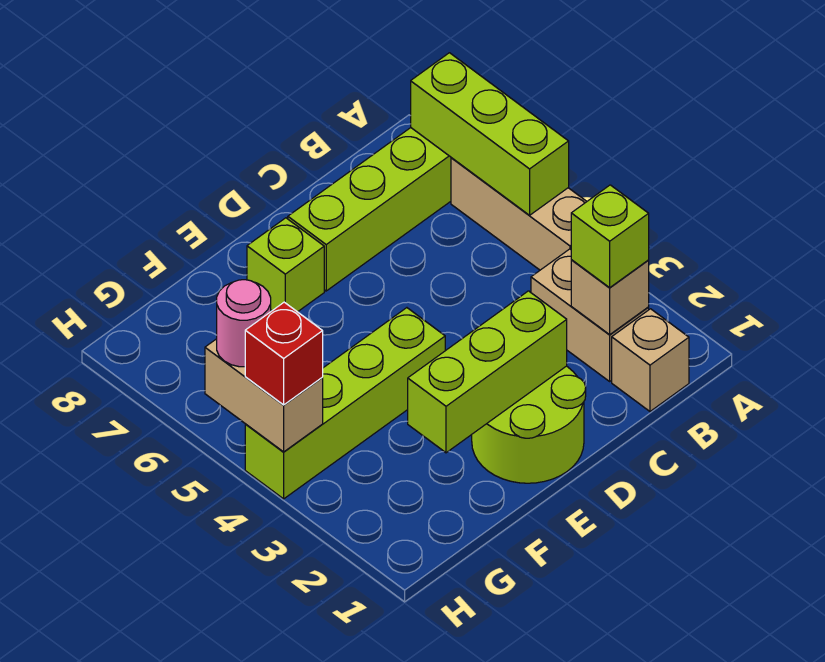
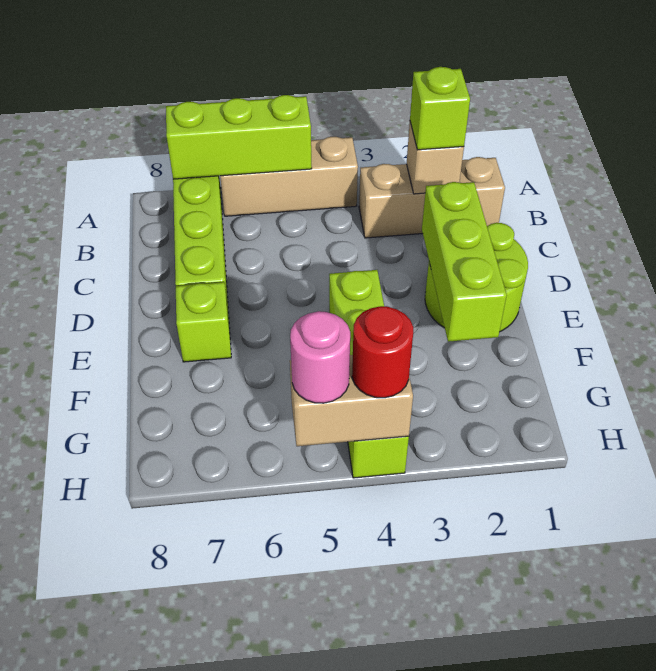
red 1x1 brick [245,302,323,405] -> red 1x1 round brick [352,306,413,398]

